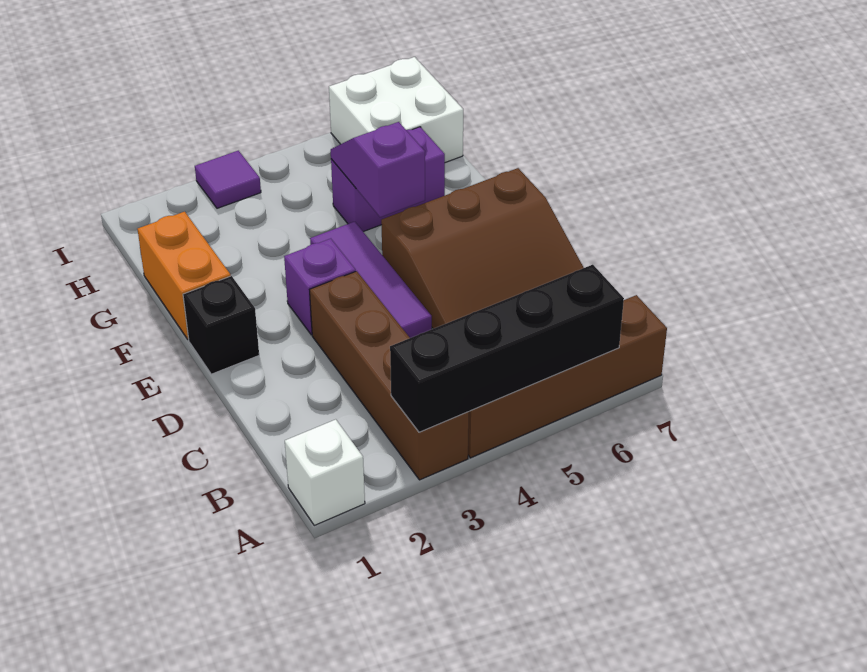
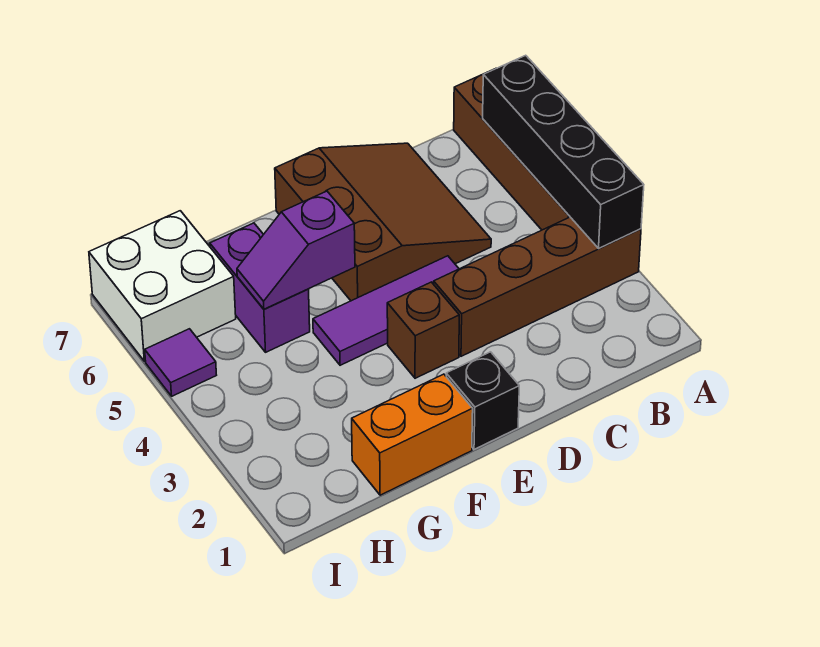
white 1x1 brick [285,419,365,525] -> none
purple 1x1 brick [284,239,356,335] -> brown 1x1 brick [387,282,459,378]
purple 1x1 tile [195,151,261,208] -> purple 1x1 tile moved to [145,329,216,396]

